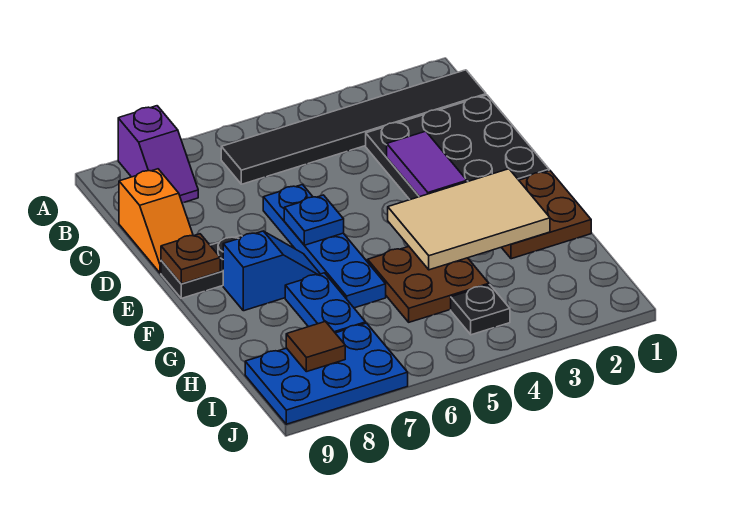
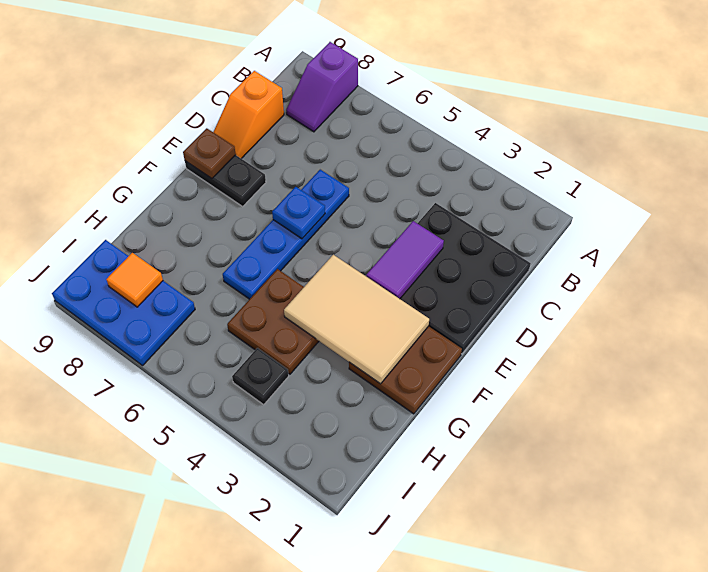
black 1x6 tile [221,70,486,184] -> none
blue 1x2 slope [223,231,320,311] -> none
blue 1x2 plate [285,273,366,333] -> none
brown 1x1 tile [286,321,345,372] -> orange 1x1 tile [106,253,163,307]

